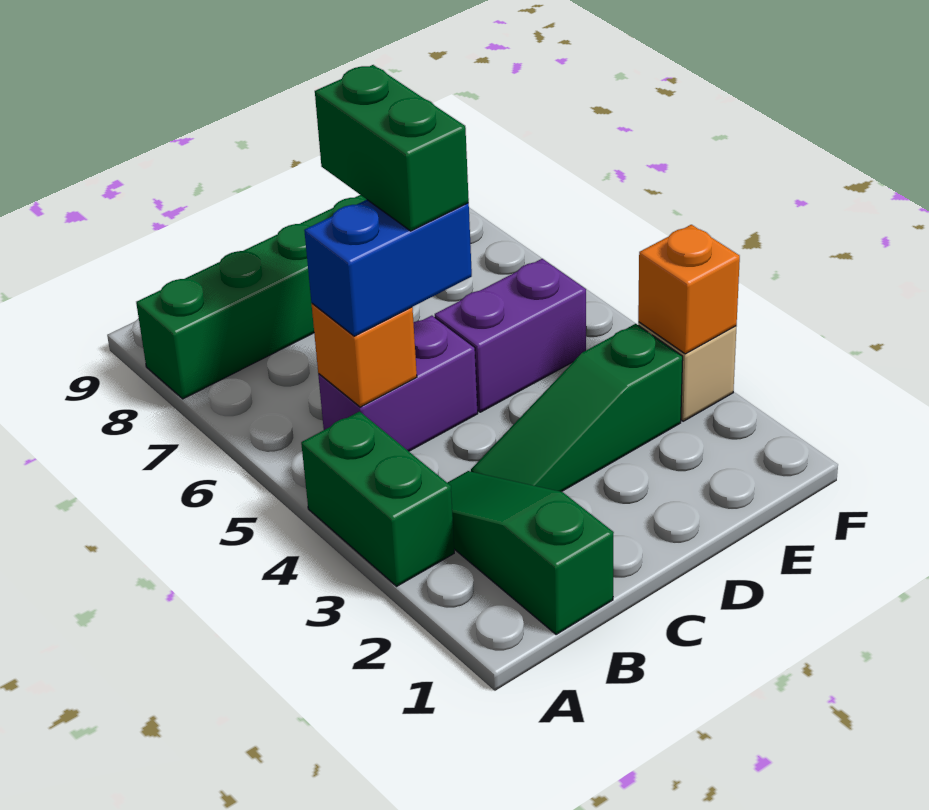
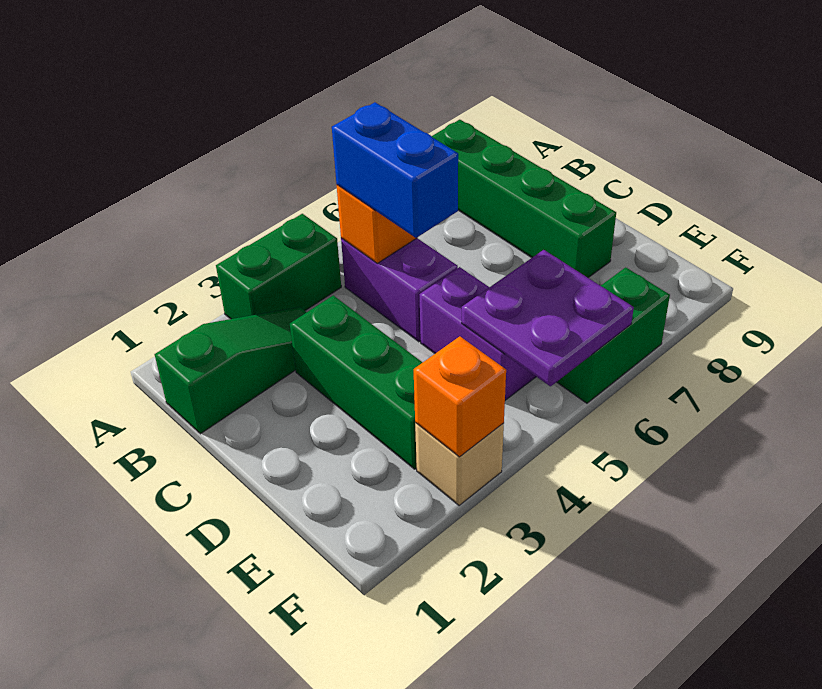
green 1x3 slope [471,324,683,492] -> green 1x3 brick [290,295,423,469]
green 1x2 brick [315,65,469,231] -> green 1x2 brick moved to [557,267,670,403]
none -> purple 2x2 plate [462,250,634,386]

